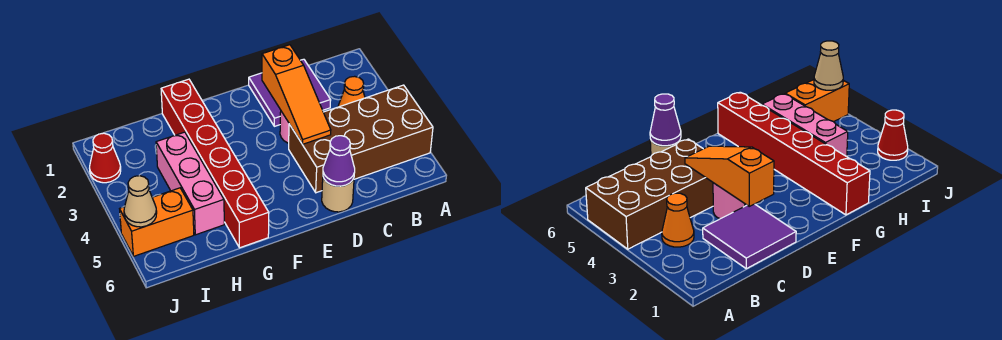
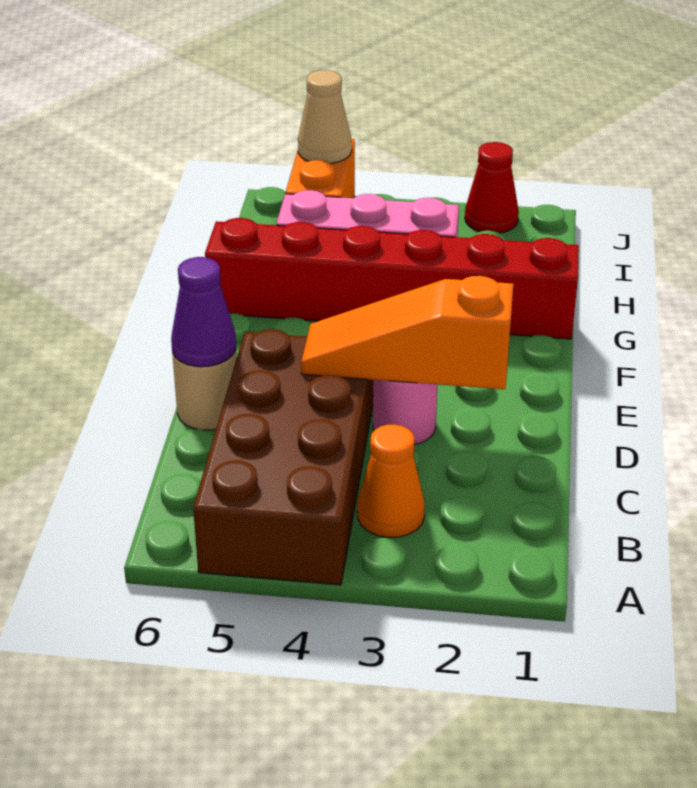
purple 2x2 tile [249,59,331,126] -> none

